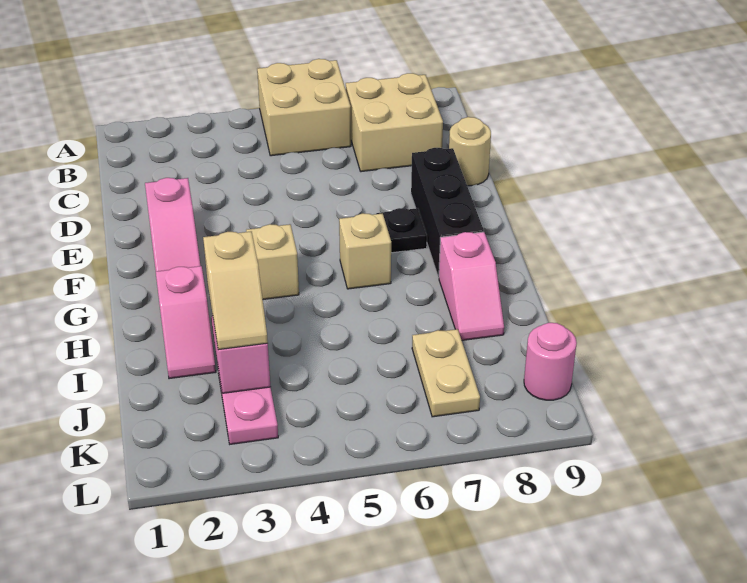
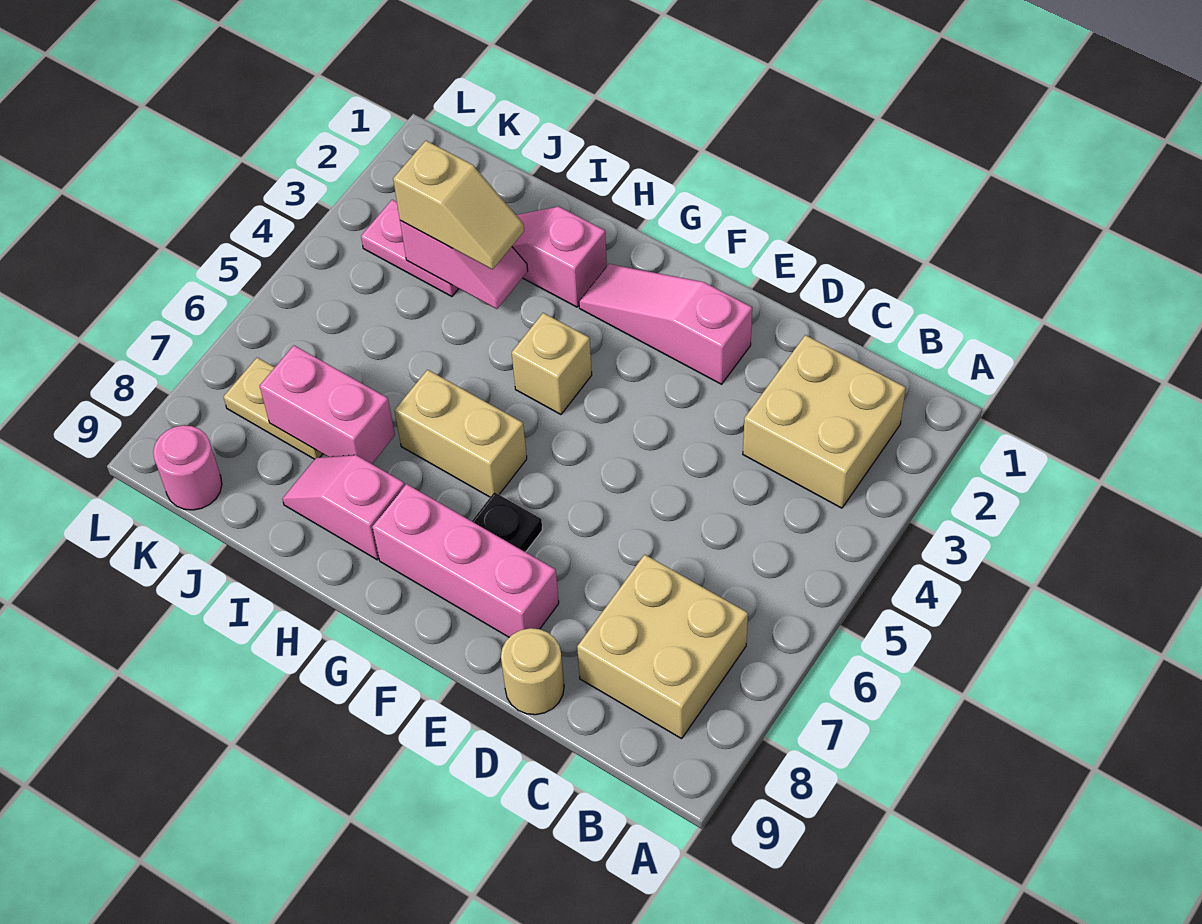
tan 2x2 brick [257,59,351,156] -> tan 2x2 brick moved to [743,335,906,508]
black 1x3 brick [411,148,484,277] -> pink 1x3 brick [372,484,559,637]
tan 1x1 brick [339,213,391,289] -> tan 1x2 brick [395,370,527,497]
tan 1x2 slope [203,232,268,350] -> tan 1x2 slope turned to [393,141,524,269]
none -> pink 1x2 brick [260,346,395,464]

